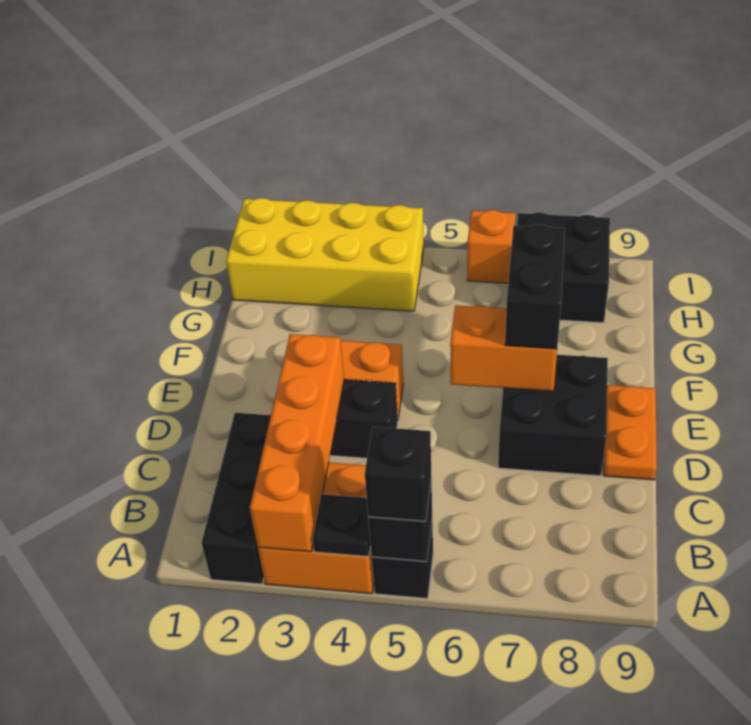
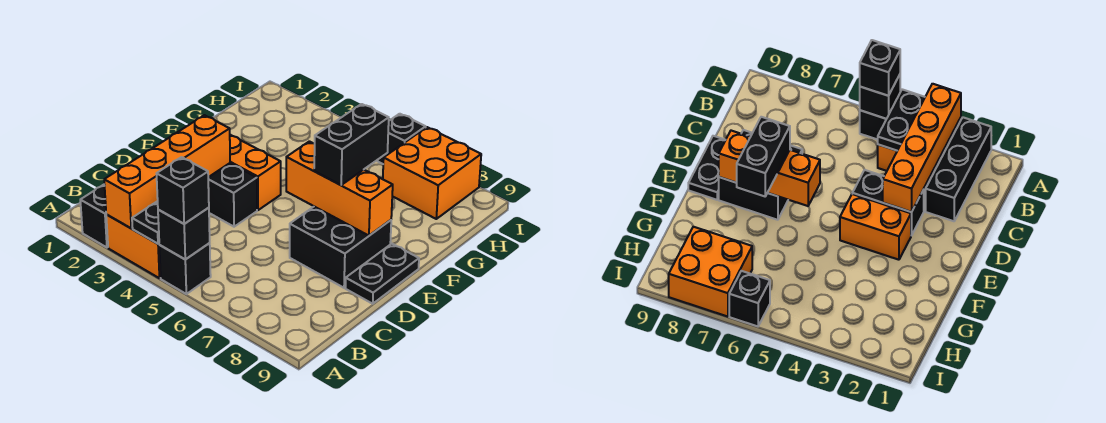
black 1x1 plate [313,494,371,557] -> black 1x2 plate [132,201,159,244]
orange 1x2 plate [604,385,657,480] -> black 1x2 plate [345,244,419,304]
orange 1x2 brick [450,305,557,391] -> orange 1x3 brick [286,141,393,236]
yellow 2x4 brick [226,198,424,311] -> none
black 2x2 brick [517,212,610,323] -> orange 2x2 brick [383,127,481,219]
orange 1x1 brick [467,210,516,283] -> black 1x1 brick [378,114,426,164]

